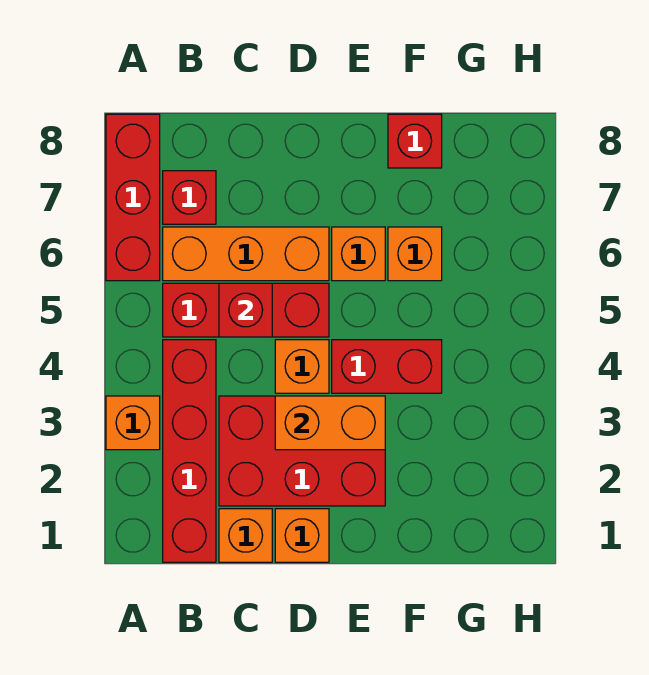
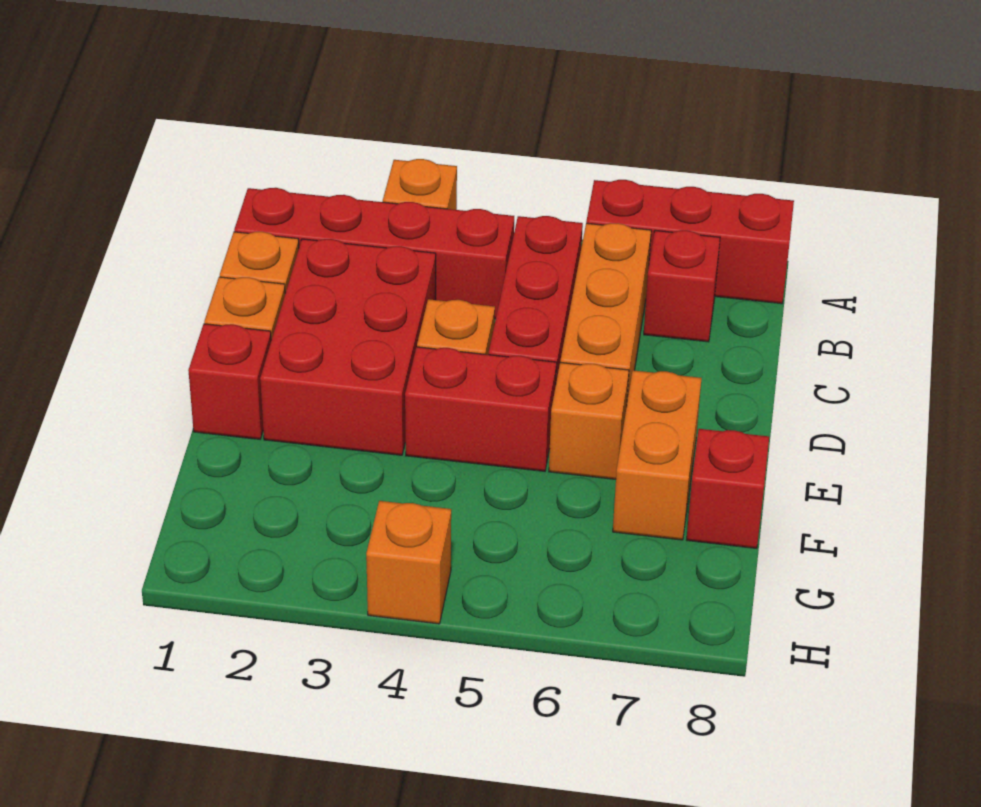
red 1x1 brick [219,283,272,337] -> red 1x1 brick moved to [188,324,271,439]
orange 1x2 brick [275,396,385,450] -> orange 1x2 brick moved to [613,370,702,540]
red 1x2 brick [332,340,442,393] -> red 1x2 brick turned to [405,347,557,471]
orange 1x1 brick [388,227,442,281] -> orange 1x1 brick moved to [366,501,451,624]

